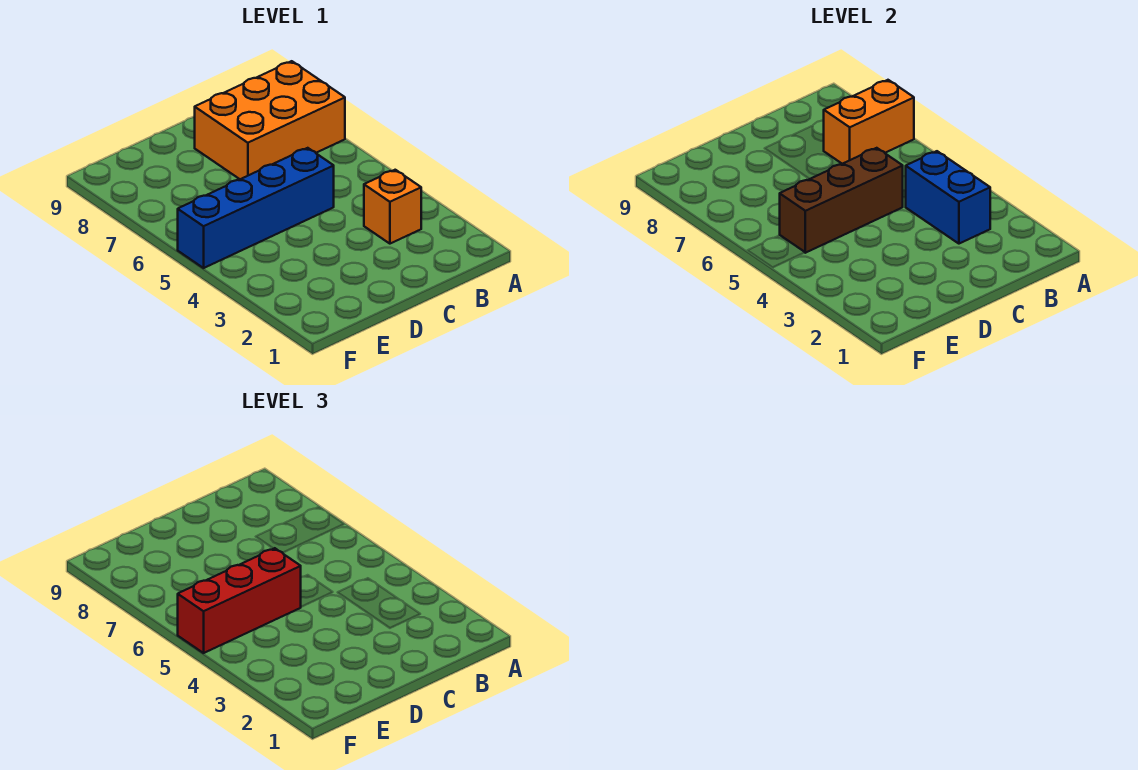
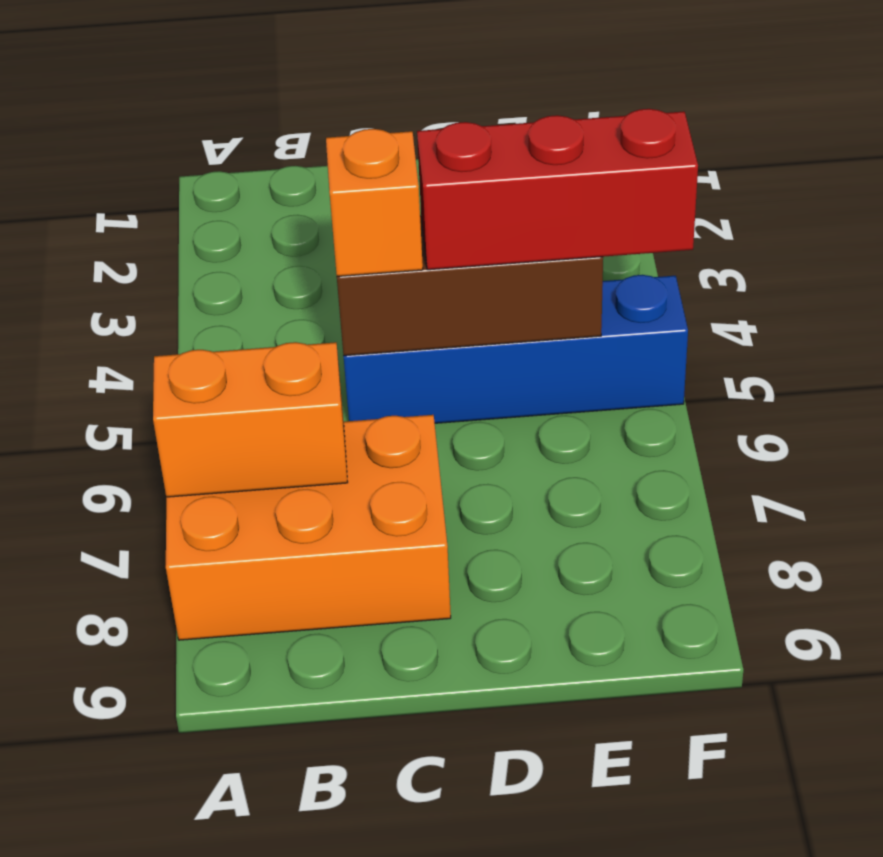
orange 1x1 brick [364,170,421,244] -> orange 1x1 brick moved to [326,129,423,276]
blue 1x2 brick [906,151,990,244] -> none

